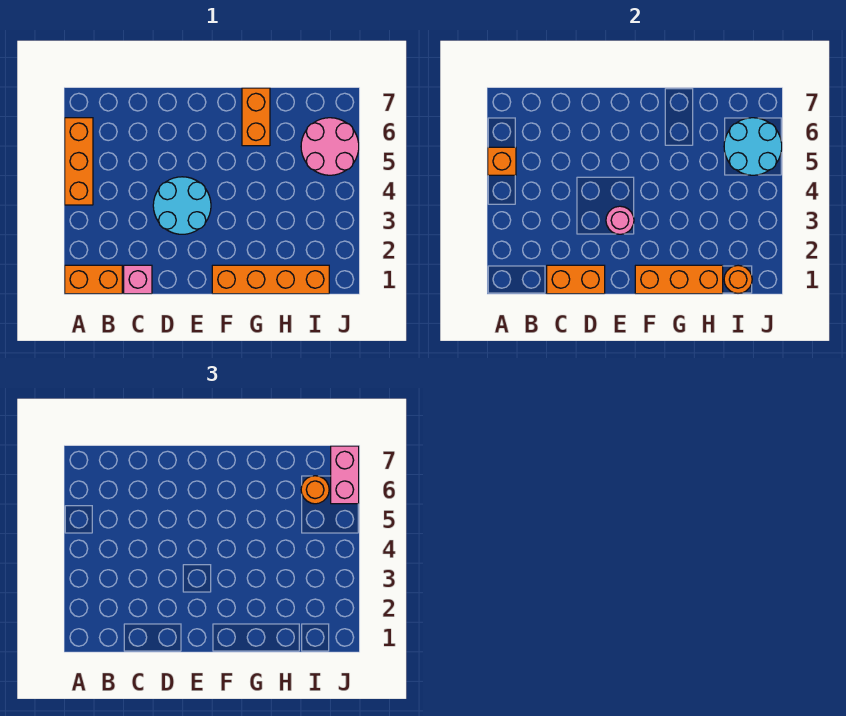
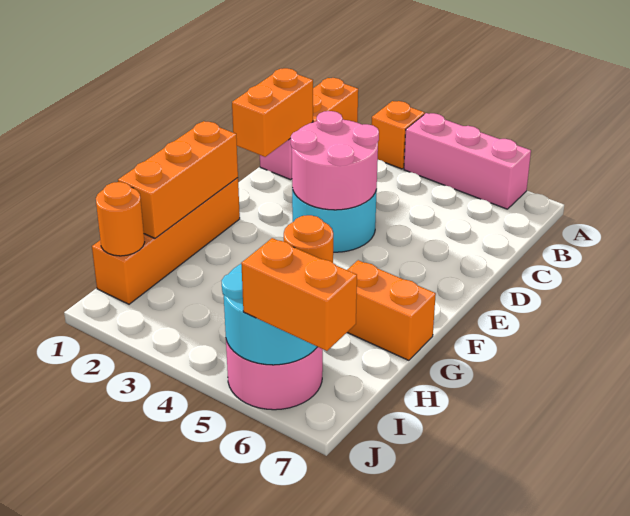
orange 1x3 brick [65,118,93,205] -> pink 1x3 brick [404,113,531,209]
orange 1x1 brick [488,147,516,175] -> orange 1x1 brick moved to [372,101,425,169]
pink 1x1 round brick [606,206,634,234] -> pink 2x2 round brick [290,111,379,210]
pink 1x2 brick [331,446,359,504] -> orange 1x2 brick [241,238,357,351]

